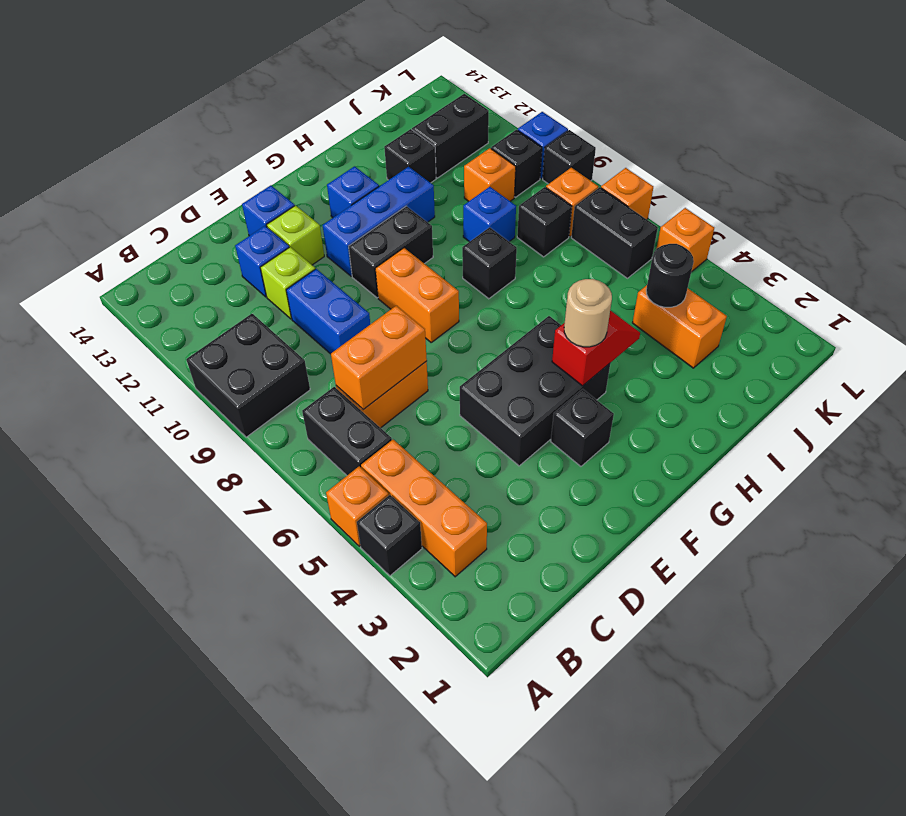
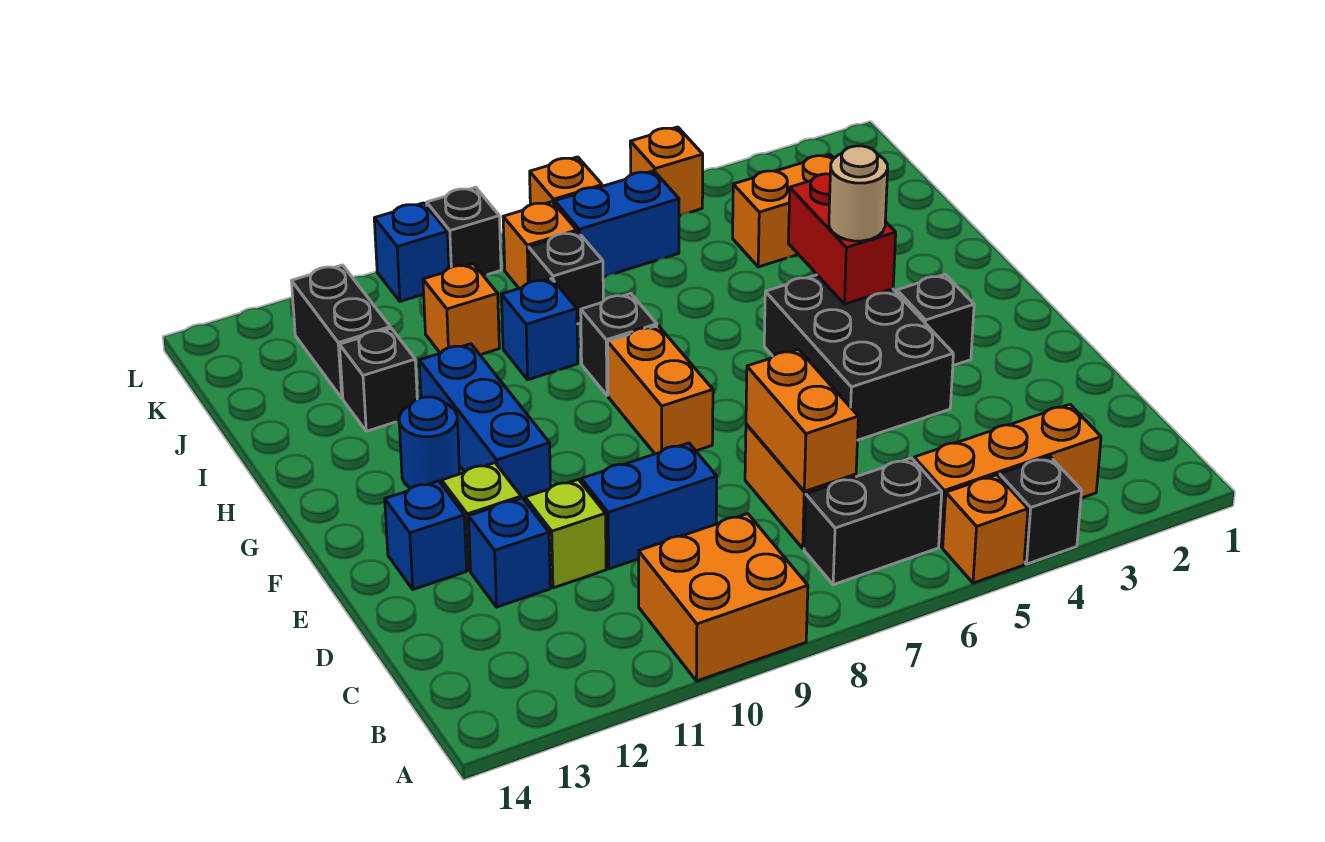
black 2x2 brick [186,314,310,437] -> orange 2x2 brick [639,514,808,681]
orange 1x2 brick [375,248,459,342] -> orange 1x2 brick turned to [608,326,713,454]
black 1x2 brick [349,206,433,298] -> none
red 1x2 slope [552,311,640,386] -> red 1x2 brick [788,174,896,304]
blue 1x1 brick [327,166,379,218] -> blue 1x1 round brick [399,397,459,488]
black 1x1 round brick [646,244,694,307] -> none
black 1x2 brick [571,187,658,278] -> blue 1x2 brick [555,171,679,277]
black 1x1 brick [491,130,542,197] -> none

